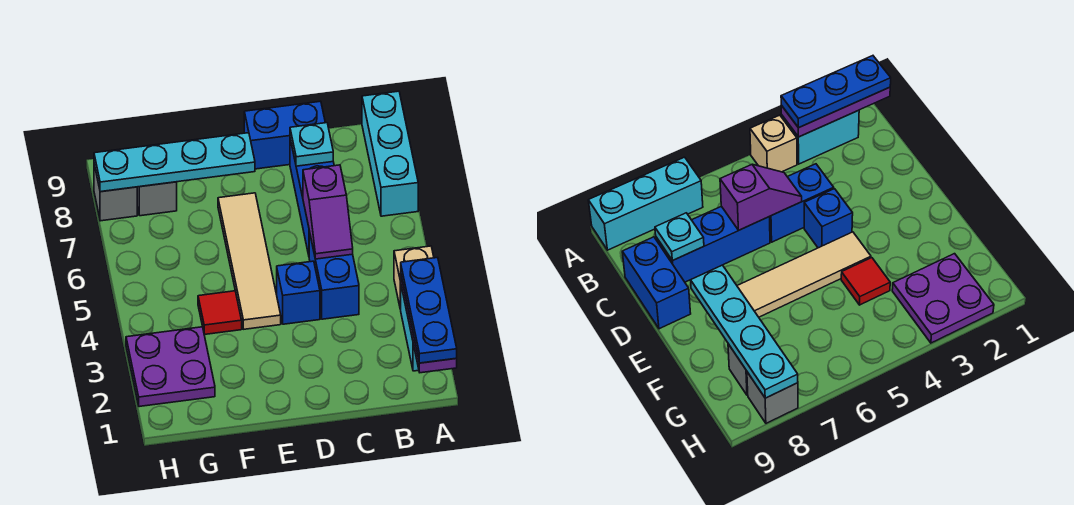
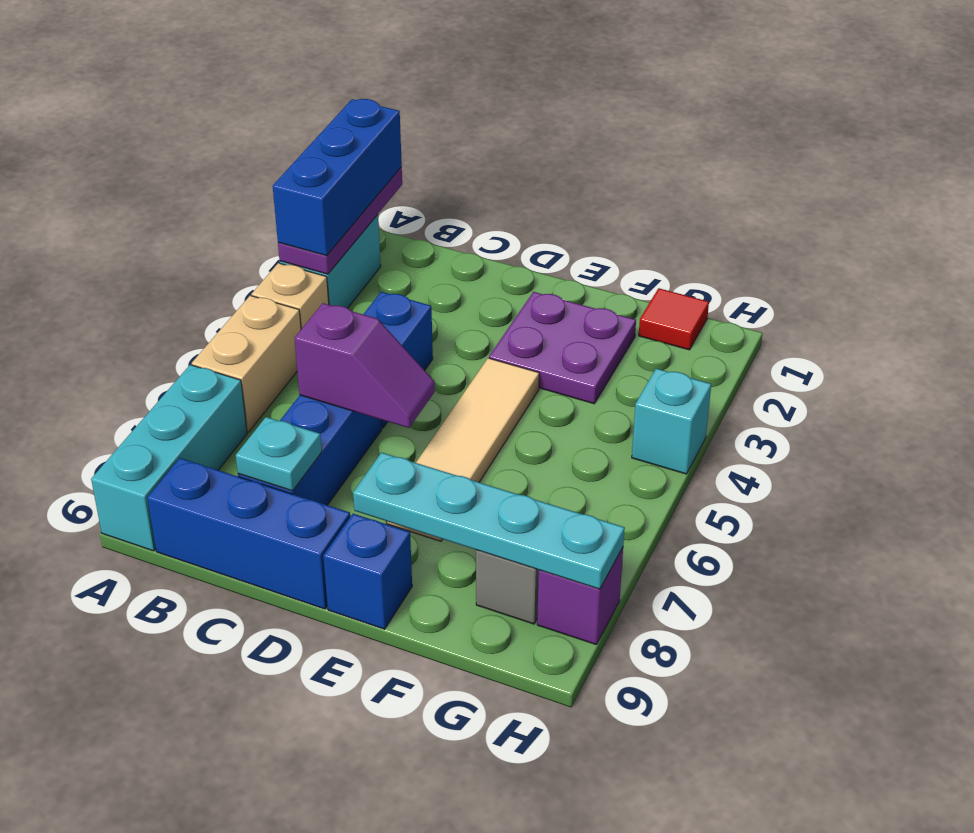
blue 1x3 plate [401,258,457,363] -> blue 1x3 brick [273,99,402,256]
none -> tan 1x2 brick [192,296,301,432]
purple 1x2 slope [303,165,353,259] -> purple 1x2 slope turned to [295,303,435,428]
blue 1x2 brick [244,101,325,169] -> blue 1x3 brick [147,458,350,609]
blue 1x1 brick [277,261,320,324] -> blue 1x1 brick moved to [323,514,412,629]
red 1x1 tile [198,291,242,335] -> red 1x1 tile moved to [639,288,709,350]
purple 2x2 plate [126,327,215,407] -> purple 2x2 plate moved to [489,292,636,404]
none -> cyan 1x1 brick [632,368,711,474]
grey 1x1 brick [94,165,137,221] -> purple 1x1 brick [537,548,623,645]

